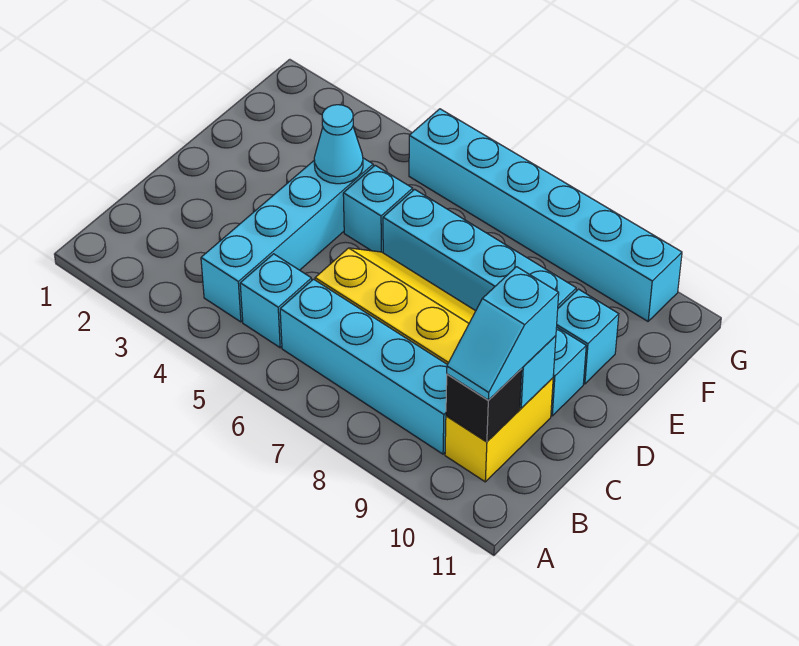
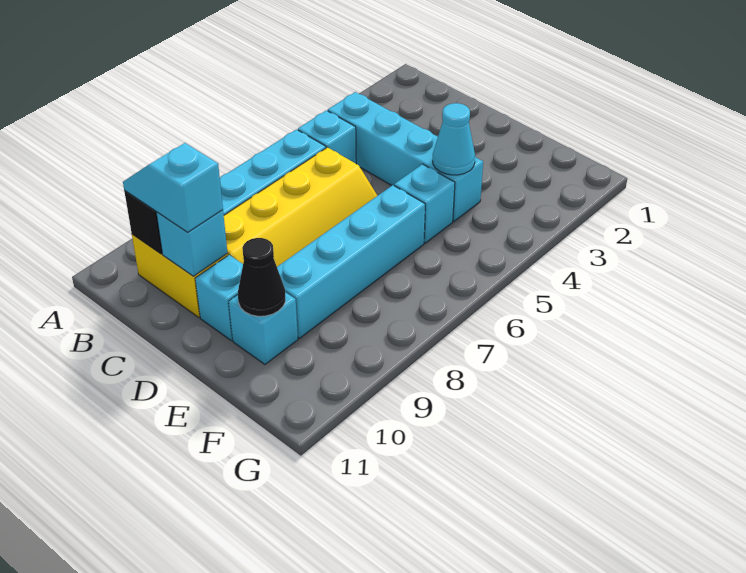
none -> black 1x1 cone [238,238,285,316]
cyan 1x6 brick [409,109,682,321] -> none

